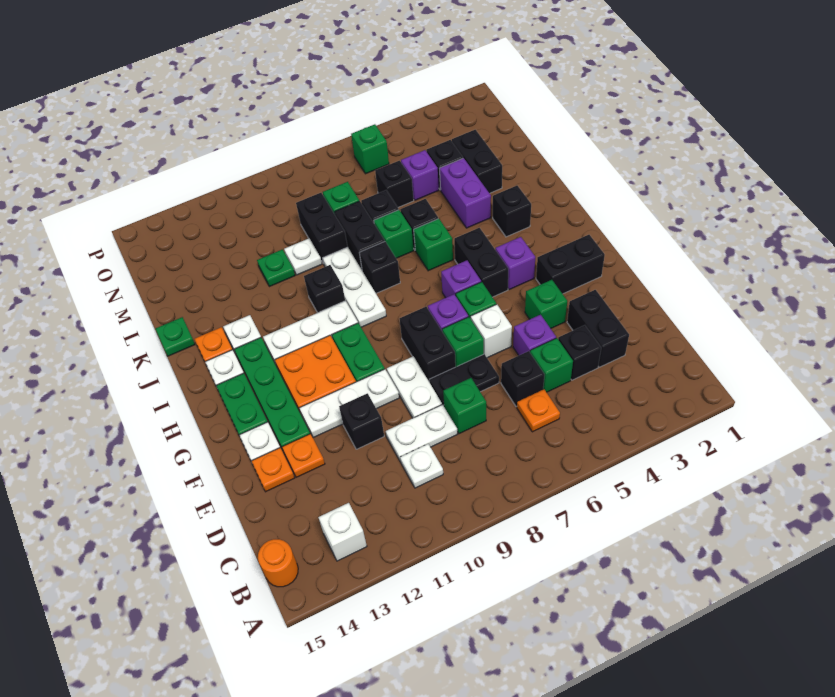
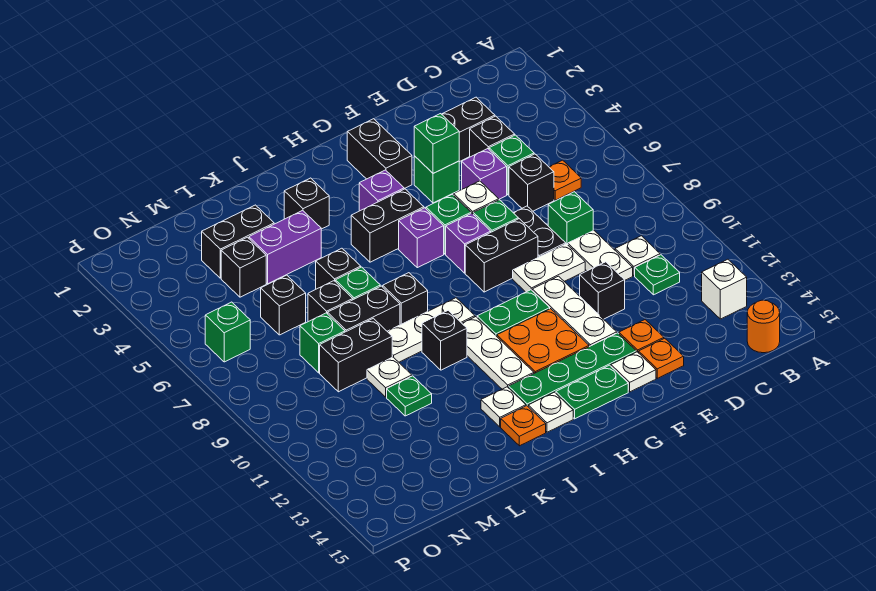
green 1x1 brick [414,219,453,271] -> green 1x1 brick moved to [414,114,459,173]
green 1x1 plate [156,317,195,356] -> green 1x1 plate moved to [635,255,680,295]
purple 1x1 brick [401,150,439,200] -> none

